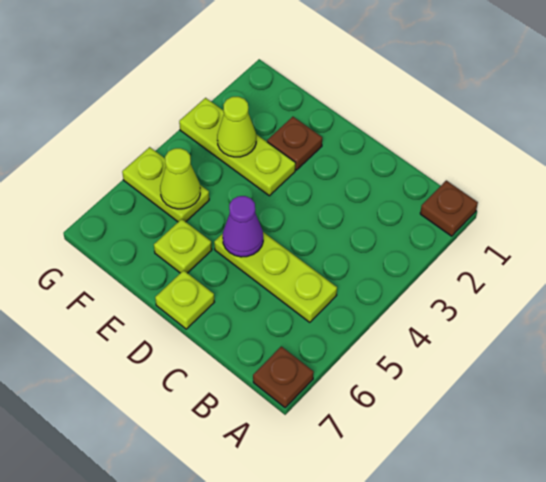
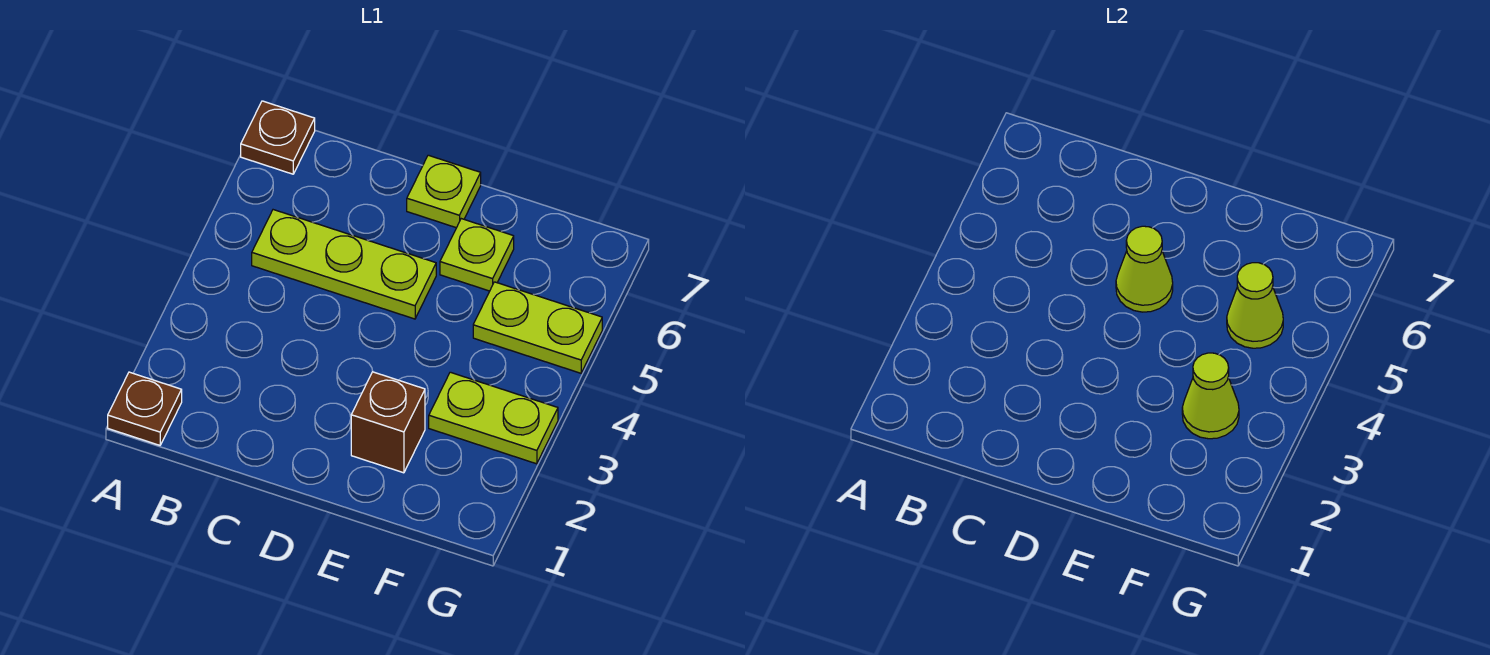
purple 1x1 cone [223,196,263,257] -> lime 1x1 cone [1116,226,1173,312]
brown 1x1 plate [267,117,322,170] -> brown 1x1 brick [351,372,425,473]
lime 1x3 plate [179,98,295,196] -> lime 1x2 plate [429,372,558,464]

